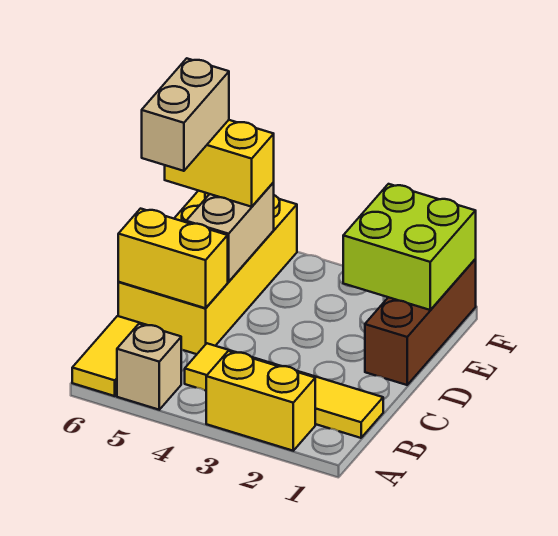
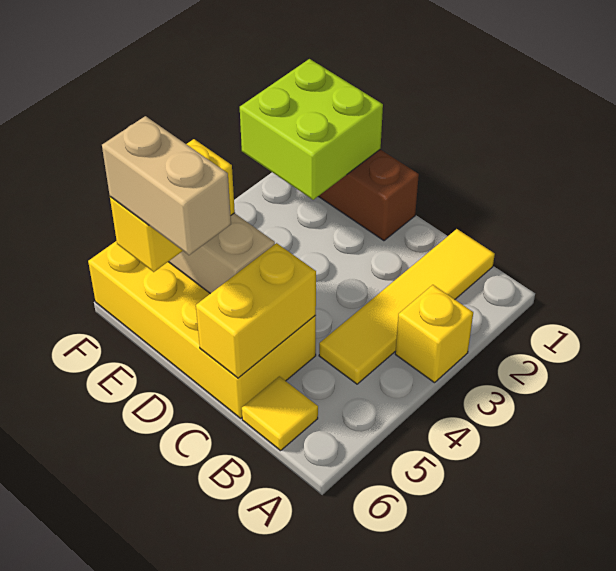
yellow 1x2 brick [206,351,315,451] -> yellow 1x1 brick [395,285,473,383]
tan 1x1 brick [117,324,181,410] -> none
yellow 1x2 tile [72,316,146,396] -> yellow 1x1 tile [242,376,318,451]

